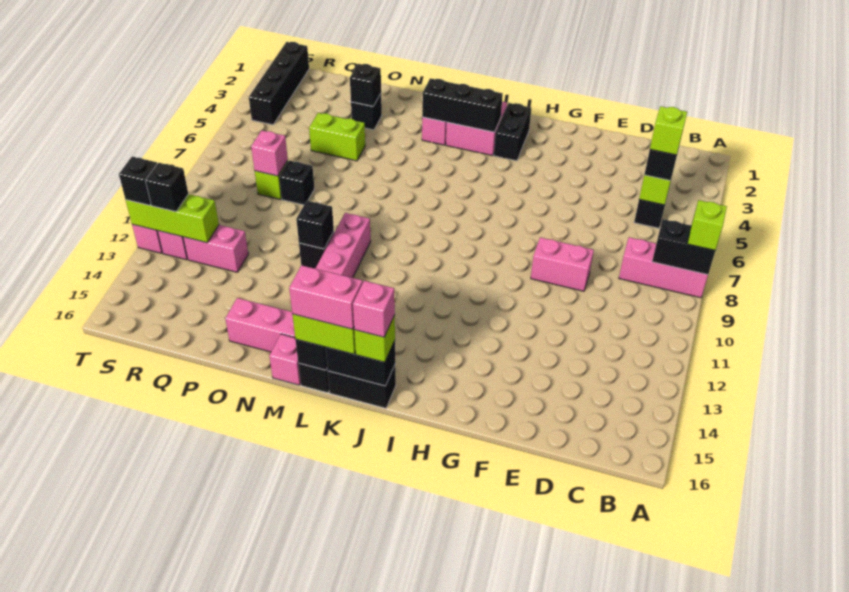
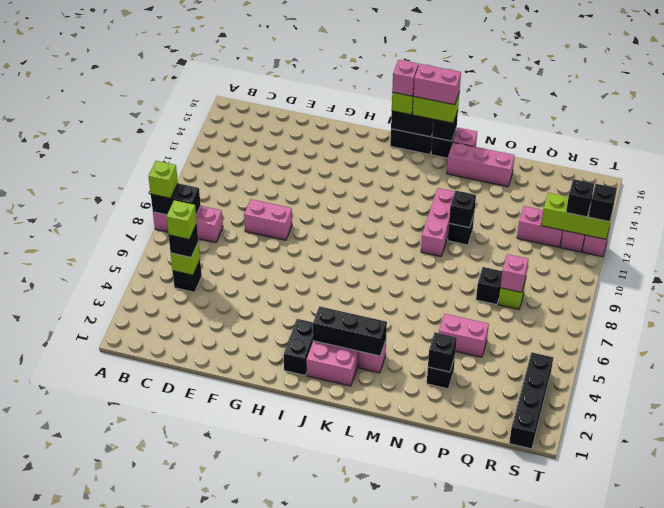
lime 1x2 brick [309,113,365,161] -> pink 1x2 brick [439,314,489,357]

